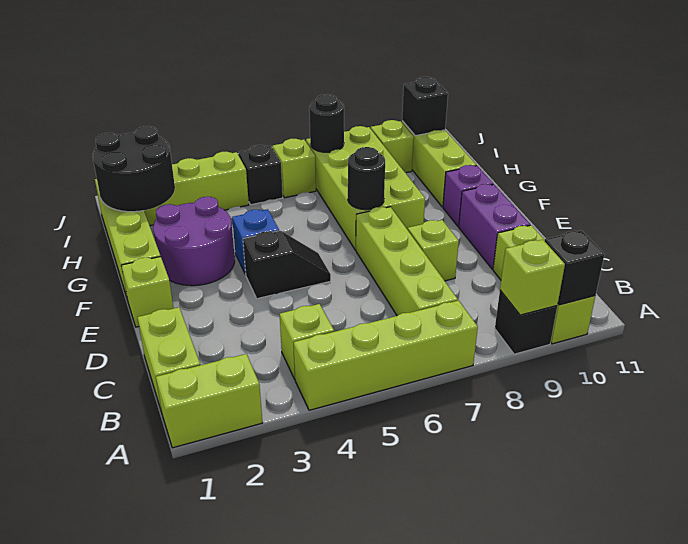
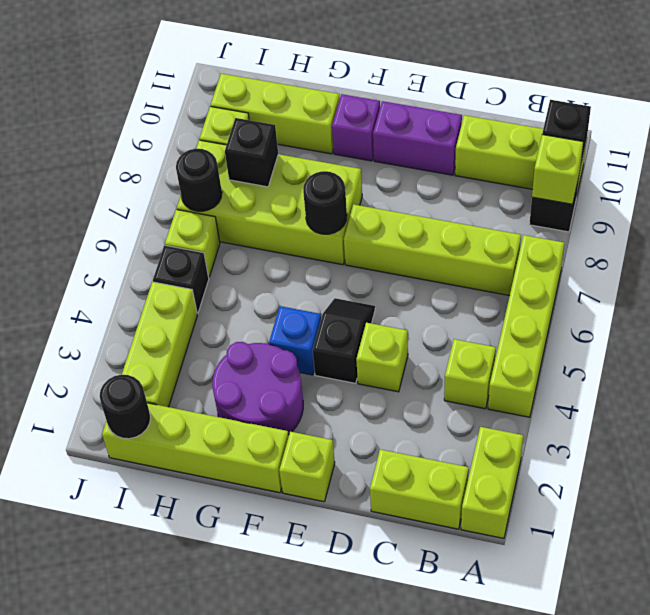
lime 1x1 brick [408,220,459,281] -> lime 1x1 brick moved to [356,323,408,392]
black 2x2 round brick [93,126,175,212] -> black 1x1 round brick [100,375,151,439]
black 1x1 brick [402,77,448,136] -> black 1x1 brick moved to [225,118,278,187]

